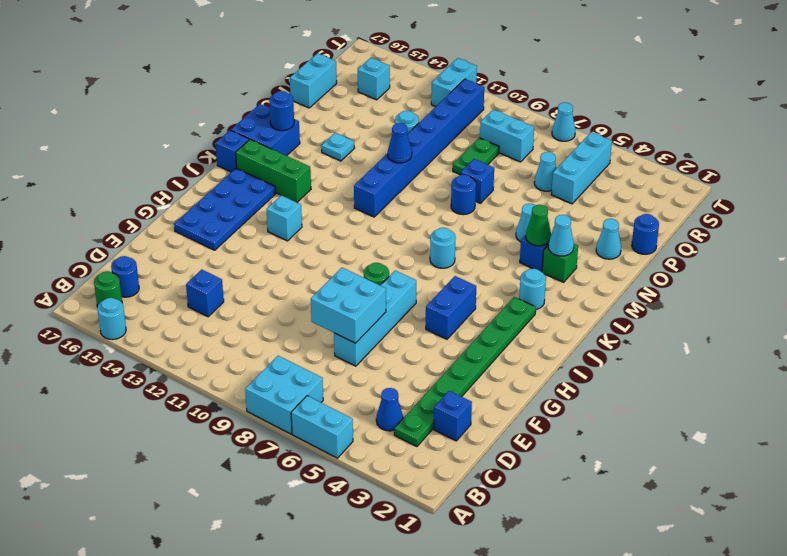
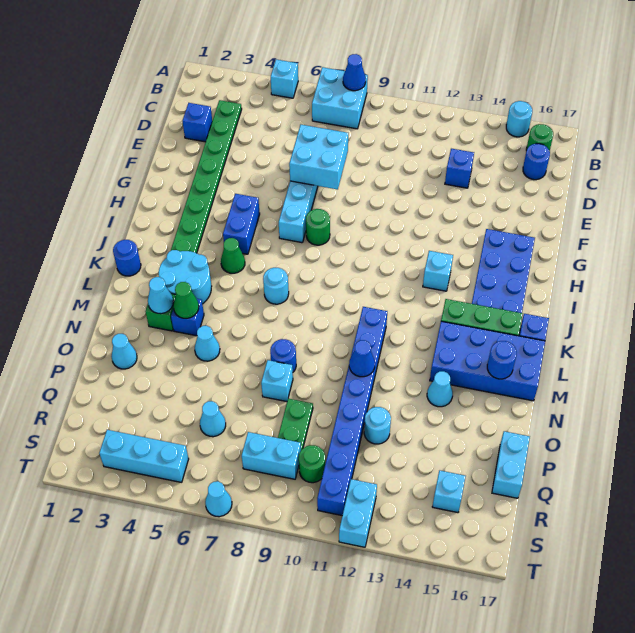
cyan 1x2 brick [291,396,353,458] -> cyan 1x1 brick [271,60,298,98]
blue 1x1 cone [376,388,403,431] -> blue 1x1 cone moved to [343,54,366,91]
none -> green 1x1 cone [221,238,245,273]
cyan 1x1 round brick [519,269,546,309] -> cyan 2x2 round brick [159,250,212,304]
blue 2x2 brick [231,104,300,156] -> blue 2x4 brick [430,321,545,401]
cyan 1x1 plate [321,133,354,161] -> cyan 1x1 cone [427,371,453,407]
blue 1x1 brick [461,159,494,203] -> cyan 1x1 brick [261,360,293,402]
blue 1x1 round brick [632,214,659,254] -> blue 1x1 round brick moved to [113,240,141,276]
cyan 1x3 brick [551,132,612,204] -> cyan 1x3 brick turned to [99,430,189,482]
none -> green 1x1 round brick [299,445,325,483]

